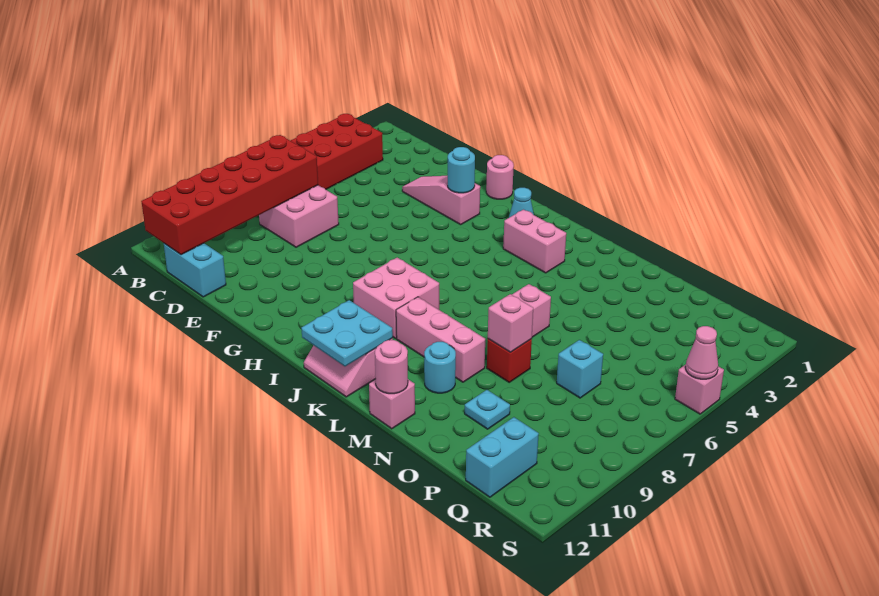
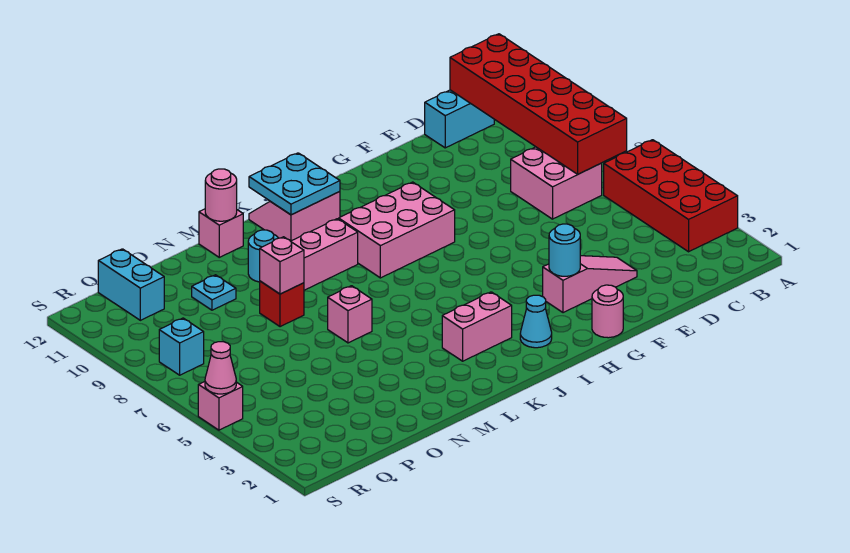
pink 2x2 brick [353,258,439,338] -> pink 2x3 brick [339,182,455,278]
cyan 1x1 brick [557,340,603,398] -> cyan 1x1 brick moved to [159,318,204,375]

